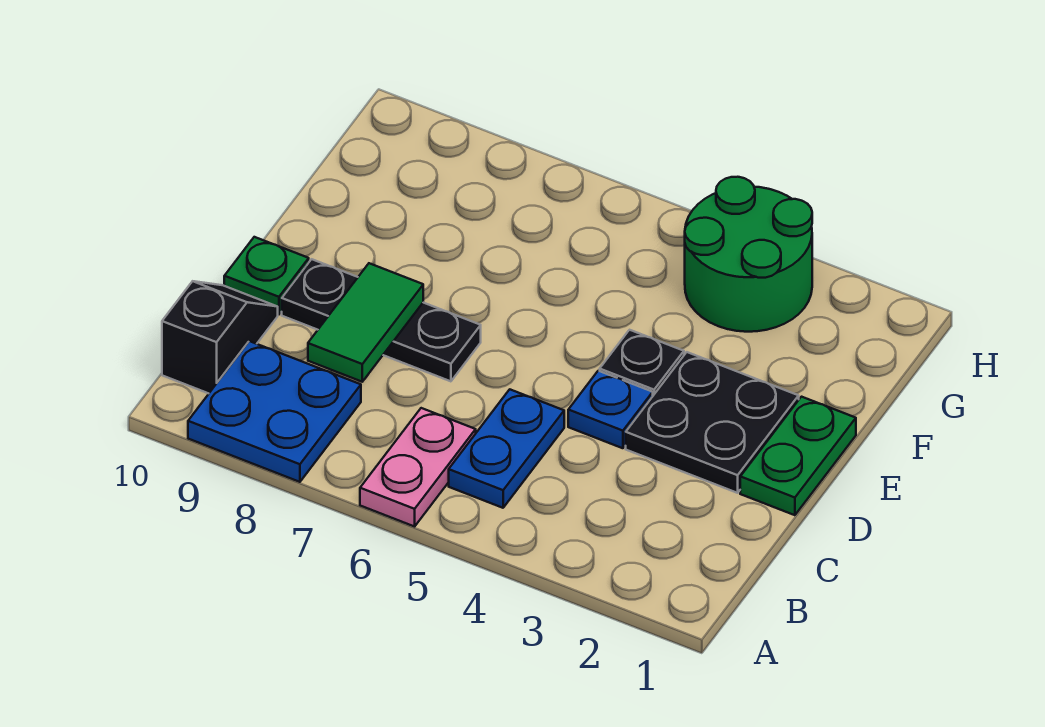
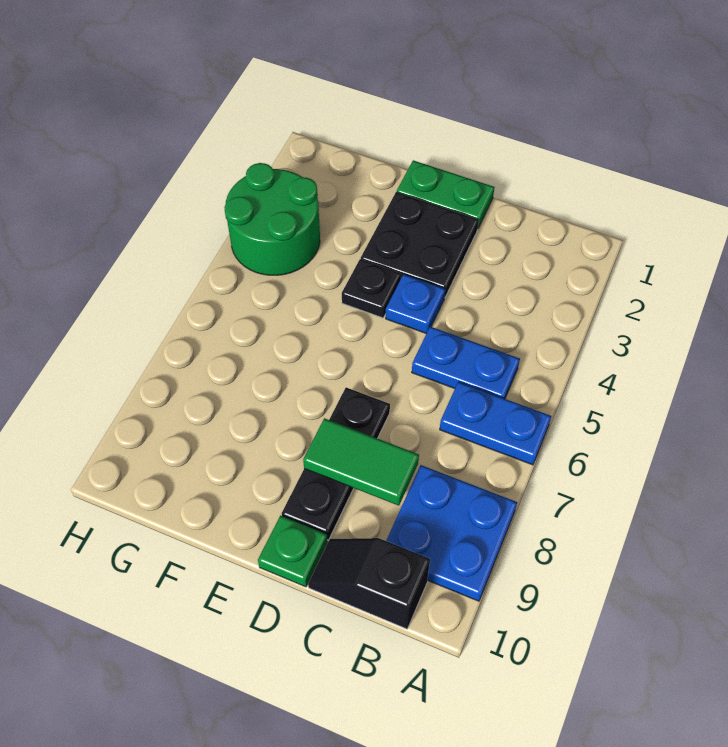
pink 1x2 plate [360,408,476,527] -> blue 1x2 plate [440,382,551,465]

